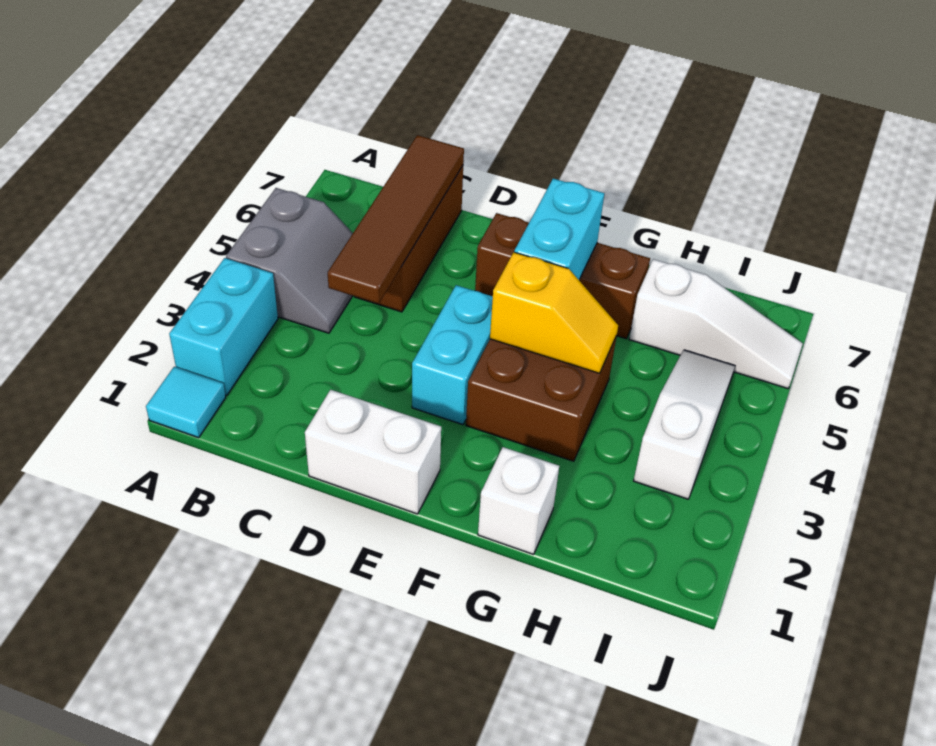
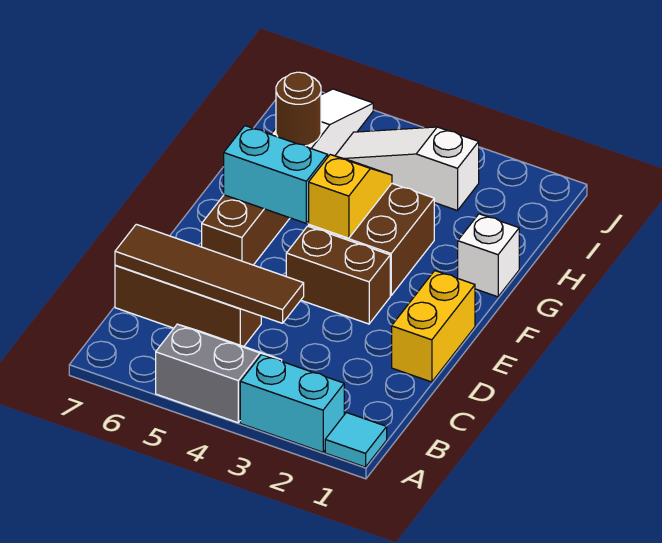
white 1x2 brick [305,390,441,514] -> yellow 1x2 brick [392,271,475,382]
cyan 1x2 brick [412,285,493,425] -> brown 1x2 brick [286,226,390,324]
none -> brown 1x1 round brick [276,72,321,146]

